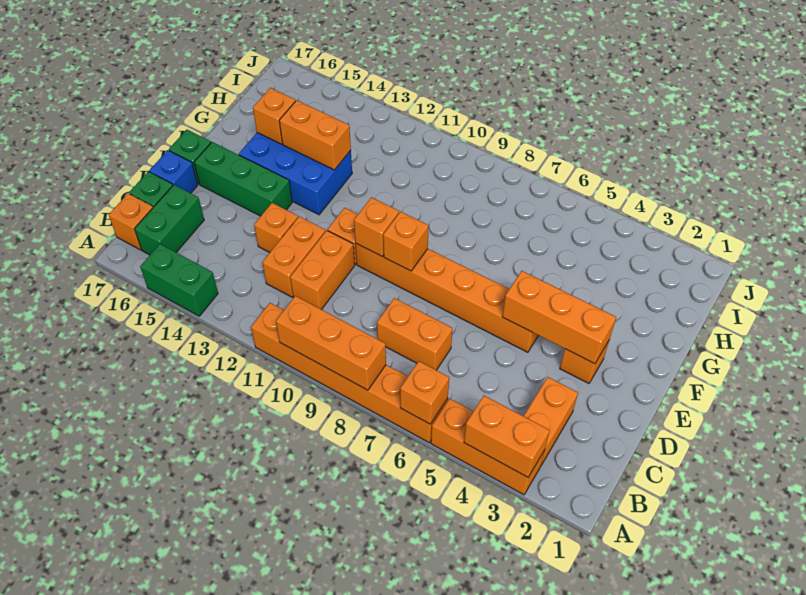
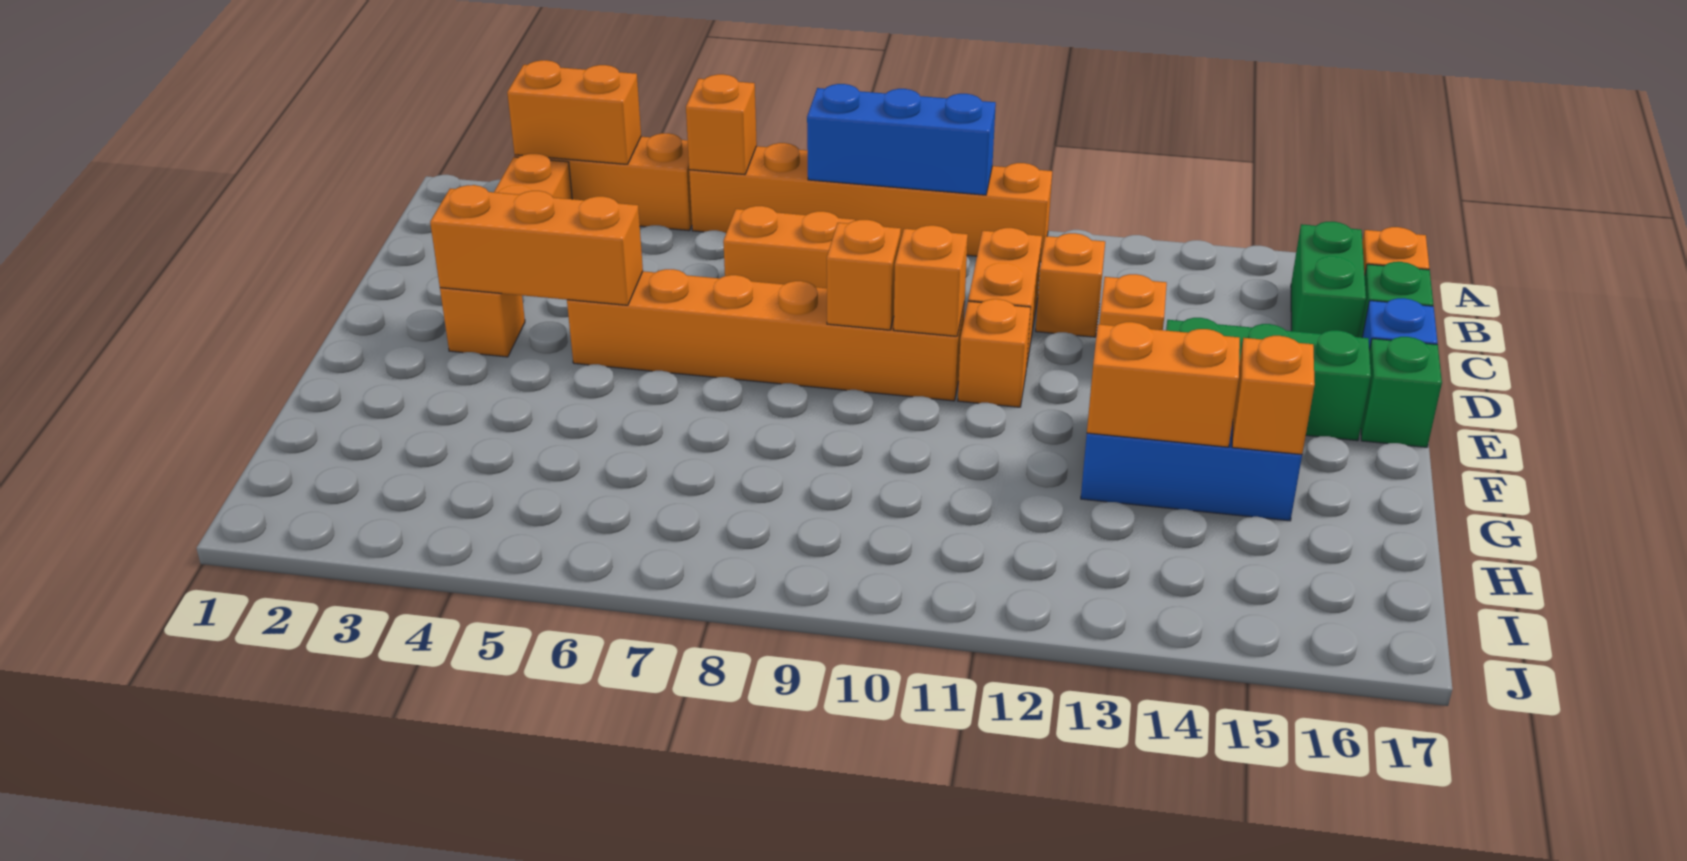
orange 1x3 brick [276,296,386,390] -> blue 1x3 brick [807,84,996,195]
green 1x2 brick [140,244,218,316] -> none
orange 1x2 brick [262,217,325,297] -> orange 1x1 brick [1036,233,1105,337]

